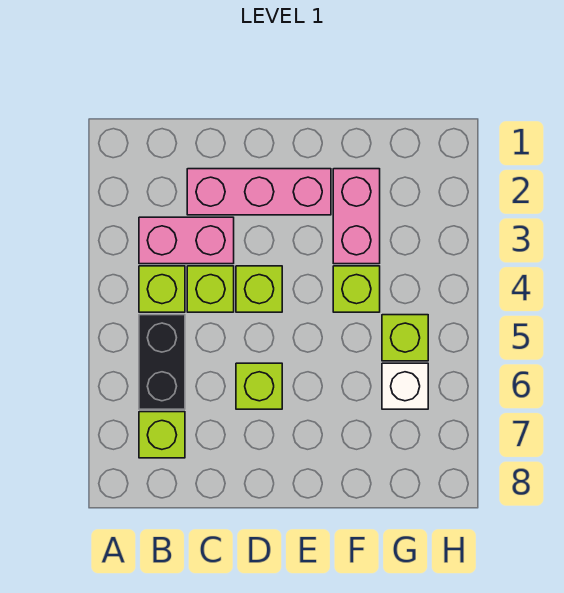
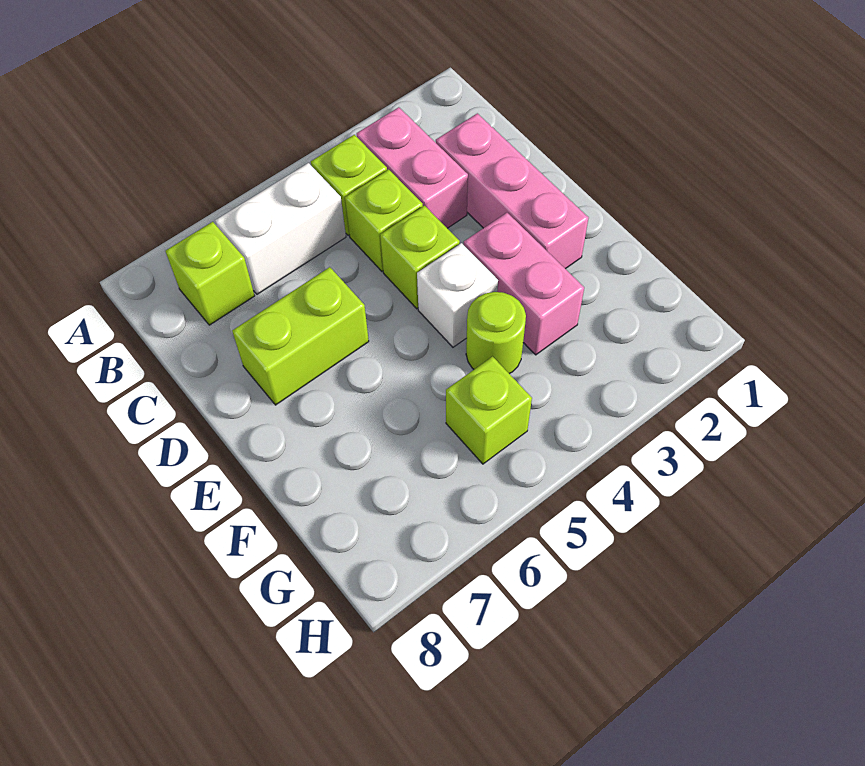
black 1x2 brick [139,315,185,409] -> white 1x2 brick [215,163,346,294]
lime 1x1 brick [236,363,282,409] -> lime 1x2 brick [232,267,369,405]
pink 1x2 brick [333,169,380,264] -> pink 1x2 brick turned to [464,213,584,355]
lime 1x1 brick [333,266,380,312] -> lime 1x1 round brick [466,292,526,374]
white 1x1 brick [382,363,428,409] -> white 1x1 brick moved to [417,243,498,347]

